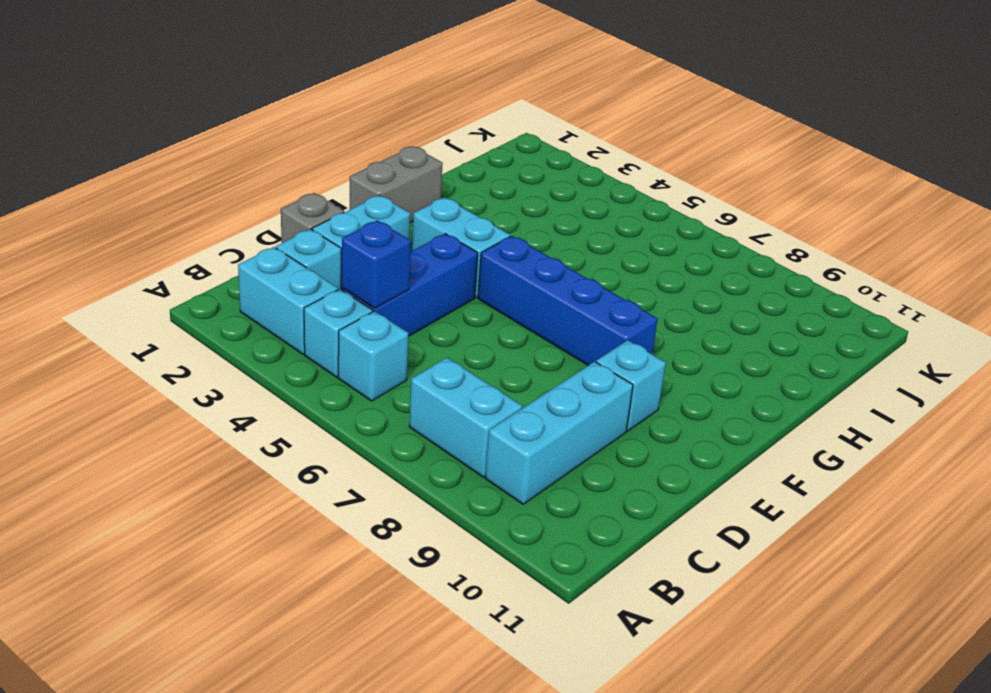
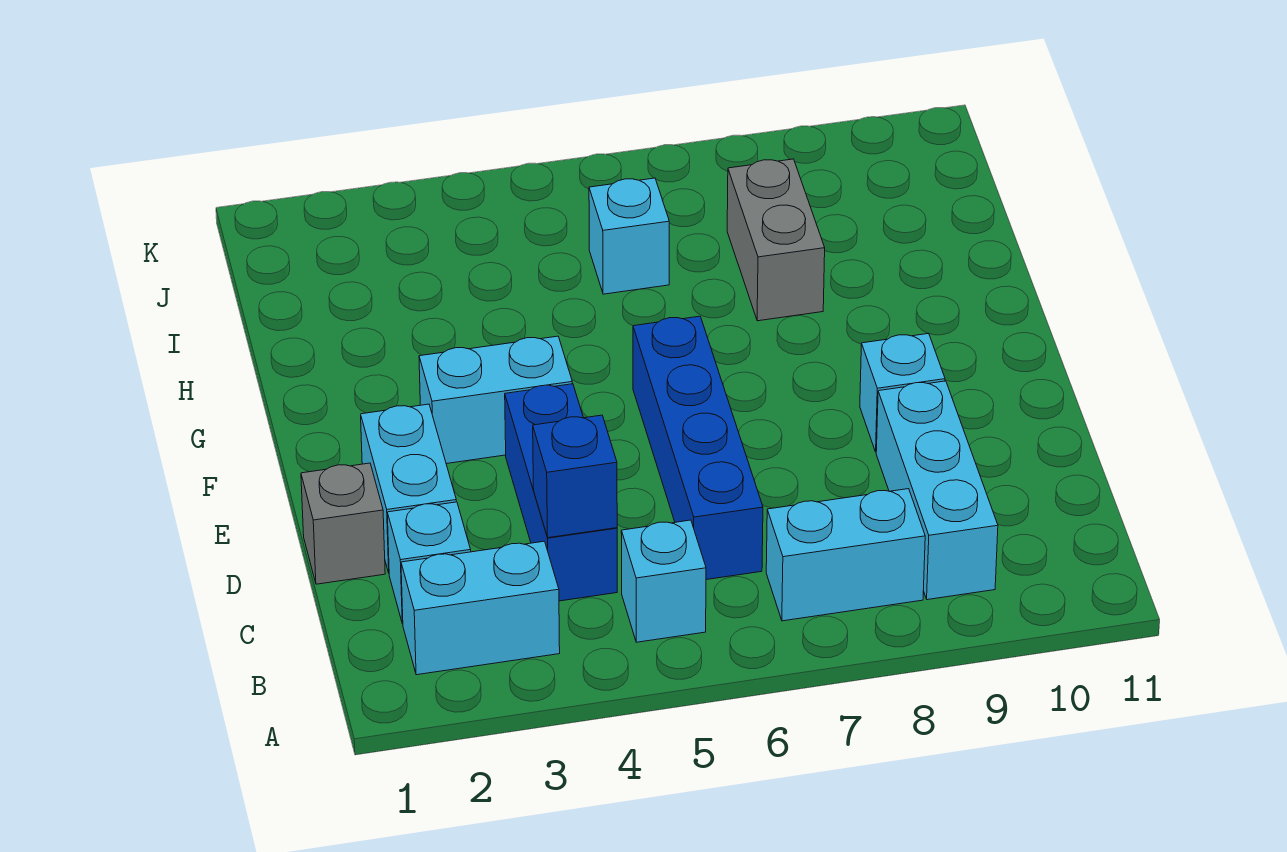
cyan 1x1 brick [304,289,373,377] -> cyan 1x1 brick moved to [589,178,669,294]
grey 1x2 brick [350,147,443,223] -> grey 1x2 brick moved to [727,159,825,321]
blue 1x4 brick [478,236,658,366] -> blue 1x4 brick turned to [633,316,763,580]

